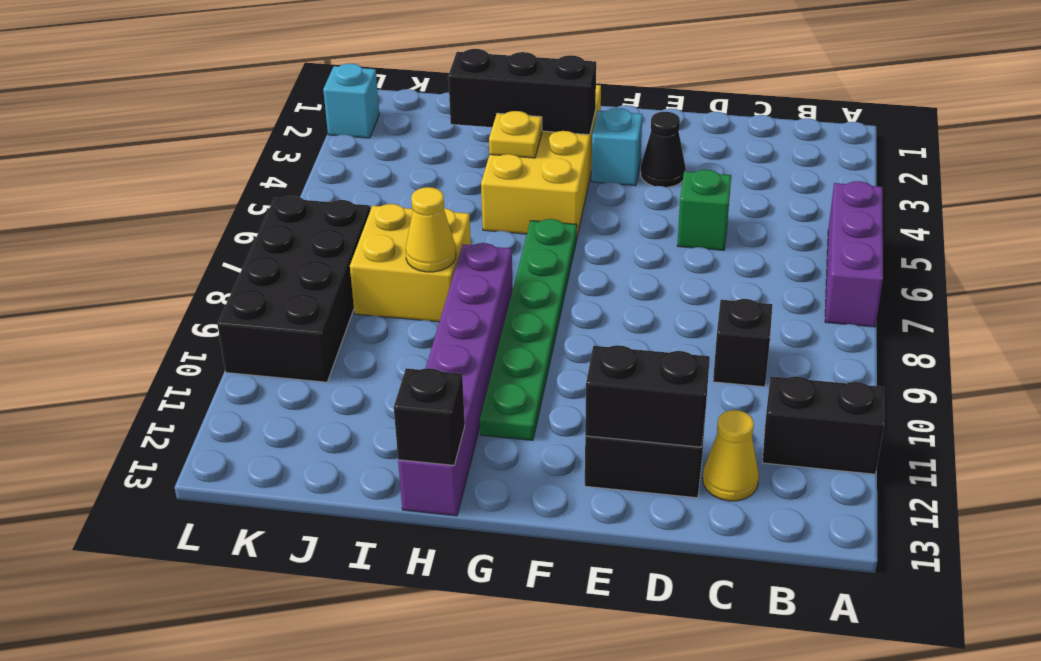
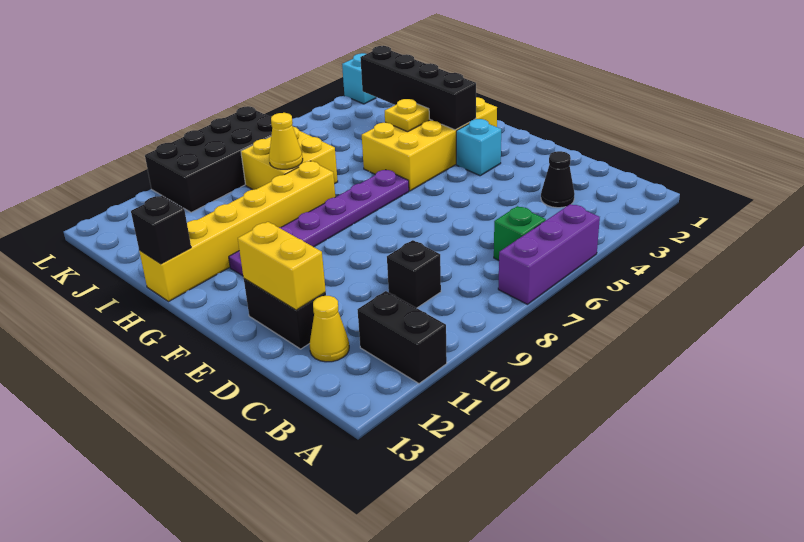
green 1x1 brick [677,170,731,250] -> green 1x1 brick moved to [494,206,546,260]
black 1x2 brick [585,345,710,447] -> yellow 1x2 brick [238,222,326,310]
black 1x1 cone [641,112,686,187] -> black 1x1 cone moved to [541,151,575,208]
black 1x3 brick [448,49,596,135] -> black 1x4 brick [360,46,476,130]
green 1x6 plate [480,219,577,440] -> purple 1x6 plate [229,170,409,276]
purple 1x6 brick [398,243,513,516] -> yellow 1x6 brick [139,161,335,301]

